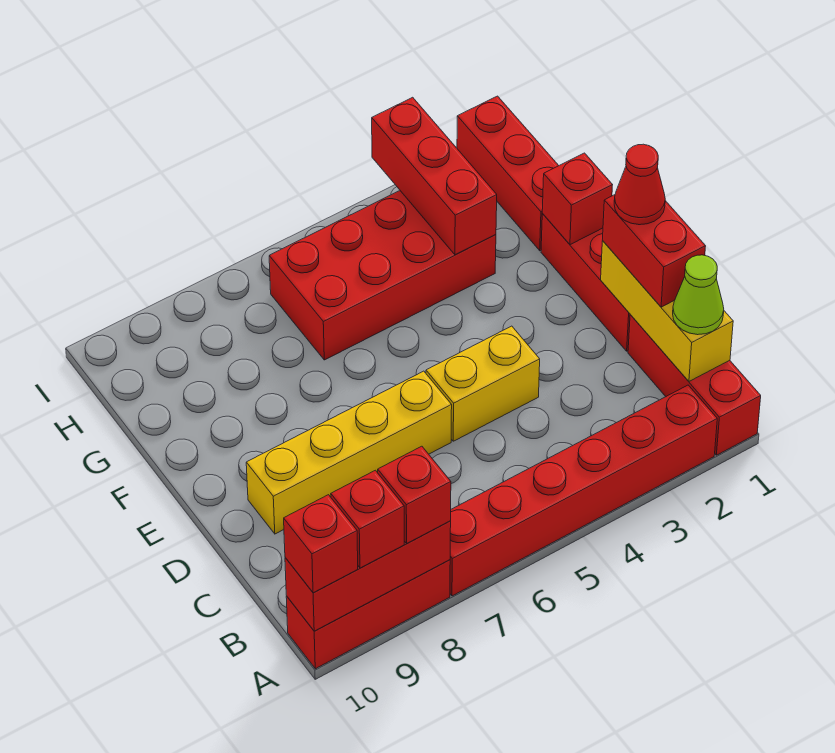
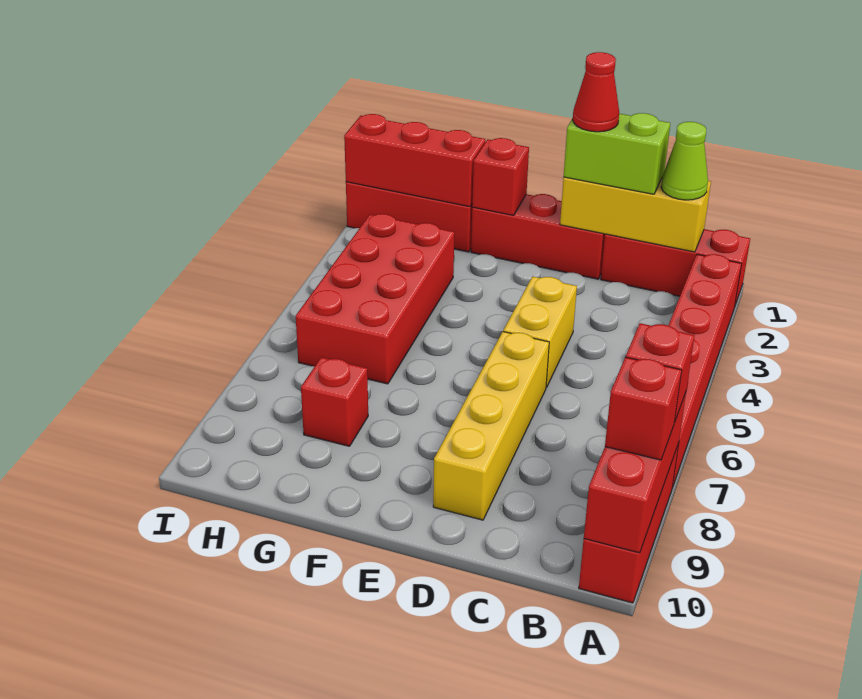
red 1x1 brick [284,495,358,593] -> red 1x1 brick moved to [301,357,368,446]
red 1x2 brick [603,195,706,307] -> lime 1x2 brick [564,113,670,194]
red 1x3 brick [372,97,497,255] -> red 1x3 brick moved to [344,114,485,207]

